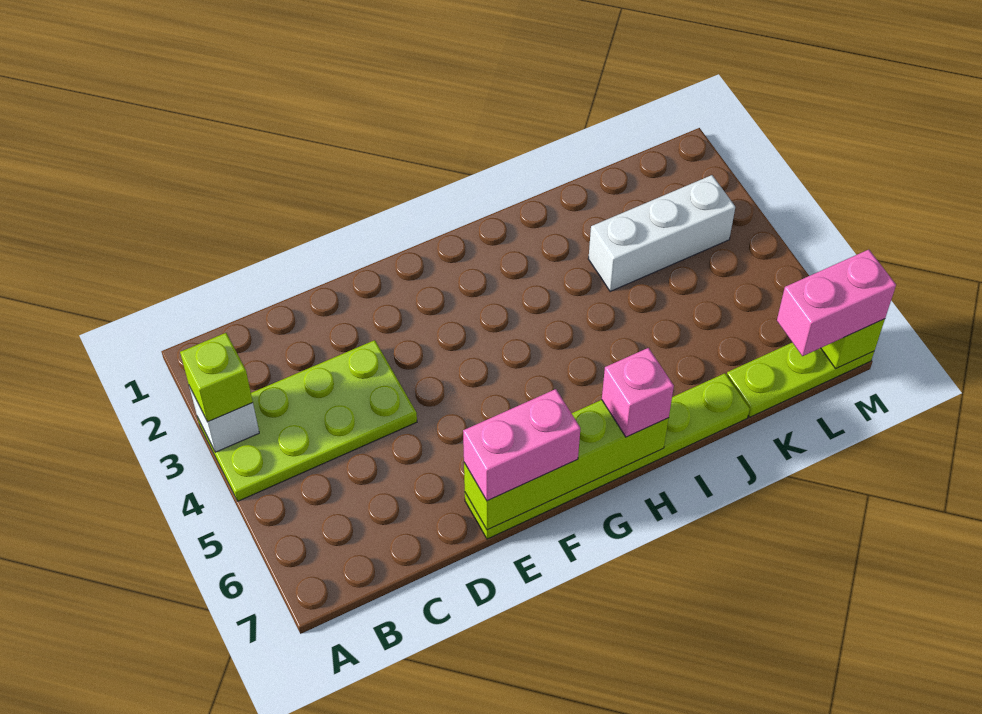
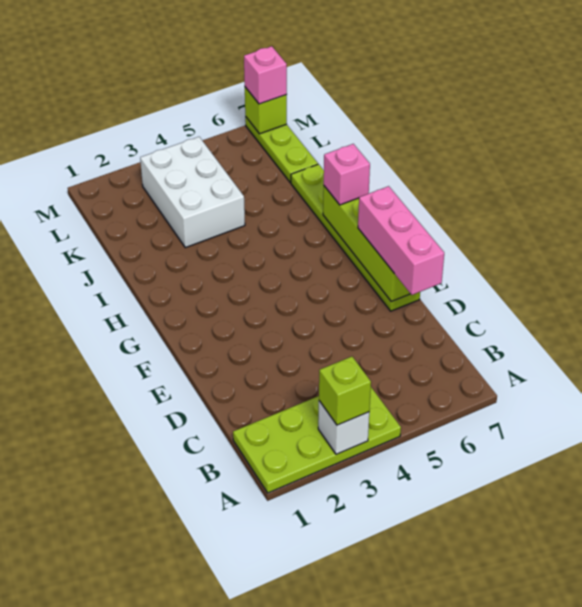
lime 2x4 plate [197,340,417,501] -> lime 2x4 plate turned to [233,387,401,493]
pink 1x2 brick [463,389,580,501] -> pink 1x3 brick [358,186,444,295]
white 1x3 brick [588,175,735,291] -> white 2x3 brick [140,137,245,248]
pink 1x2 brick [777,250,896,356] -> pink 1x1 brick [244,46,287,104]

